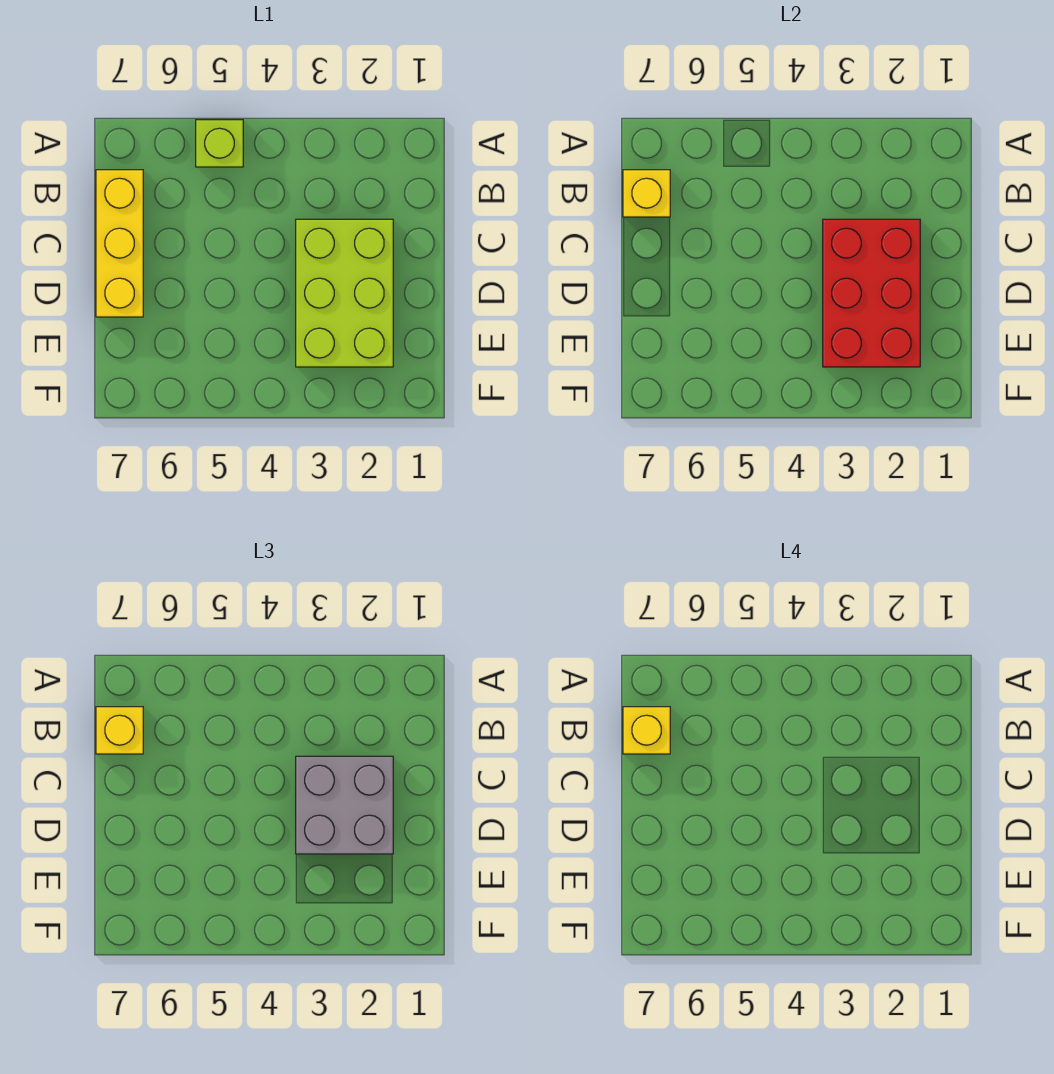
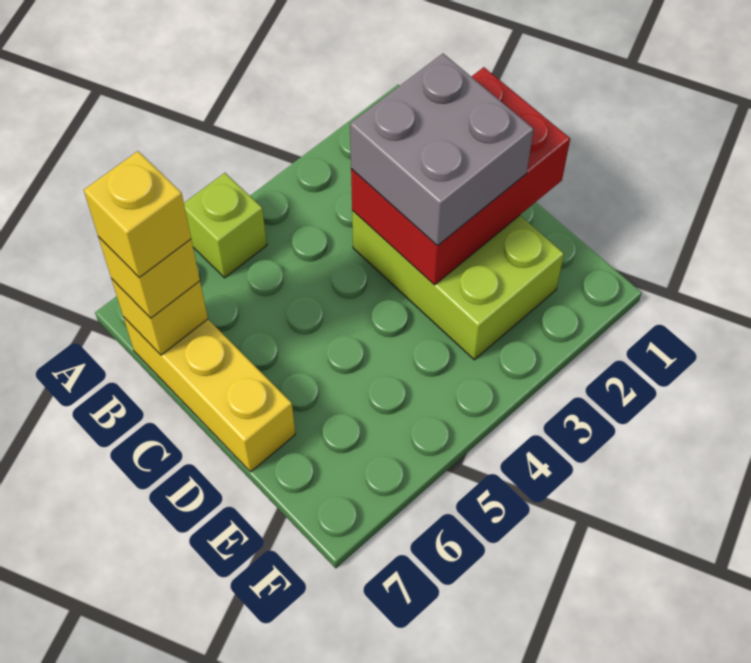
red 2x3 brick [823,219,920,367] -> red 2x3 brick turned to [351,67,570,285]

